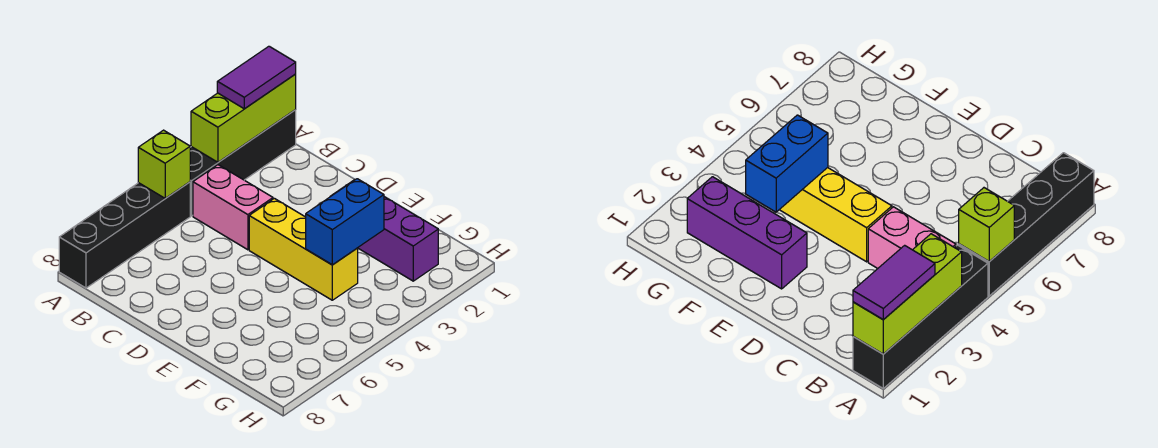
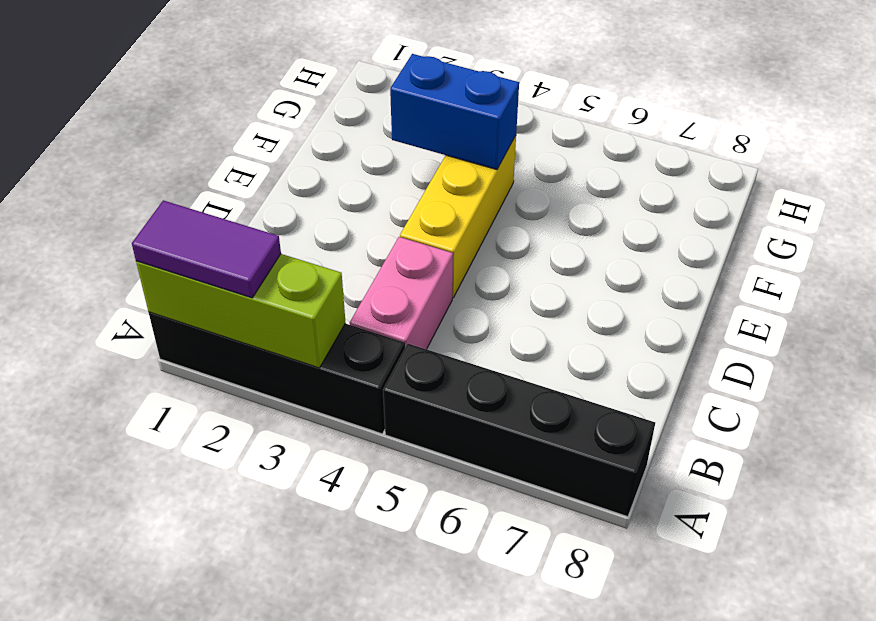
lime 1x1 brick [138,130,190,198] -> none
purple 1x3 brick [330,180,438,281] -> none

